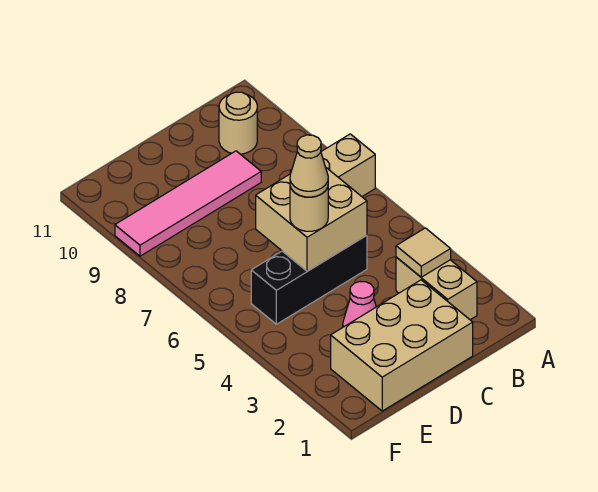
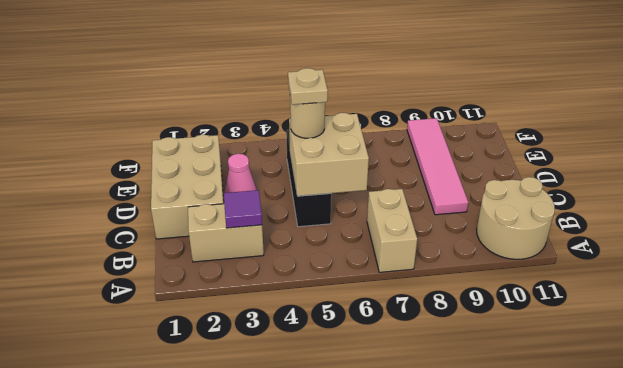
tan 1x1 tile [396,228,451,277] -> purple 1x1 tile [224,190,262,228]
tan 1x1 round brick [219,92,257,154] -> tan 2x2 round brick [477,177,555,259]
tan 1x1 cone [290,135,328,197] -> tan 1x1 plate [288,68,328,105]

